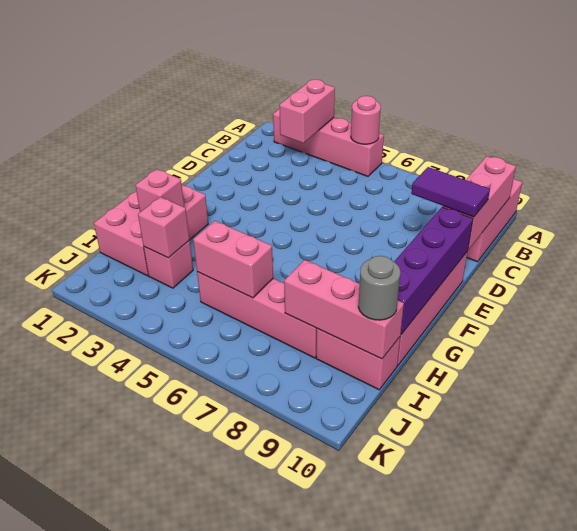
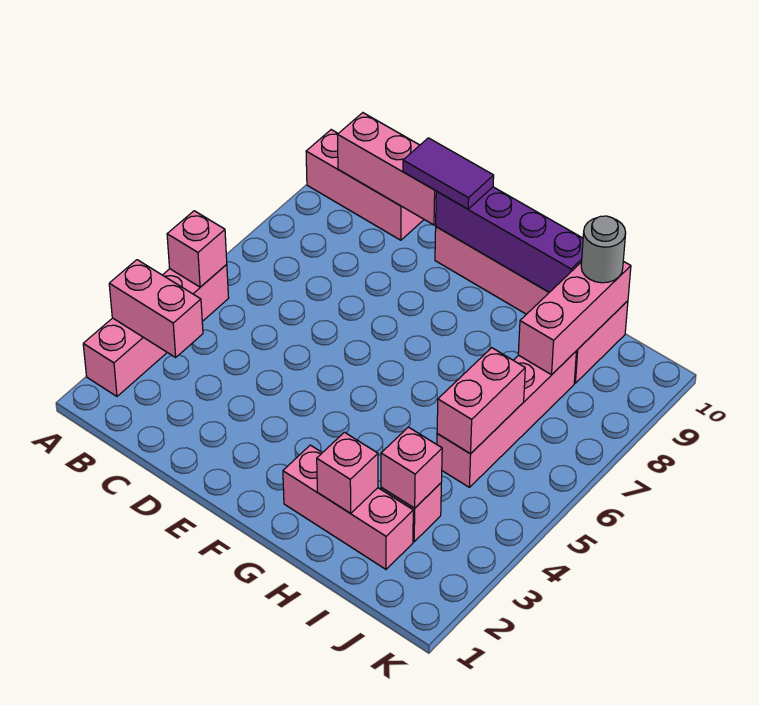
pink 1x1 round brick [351,96,381,144] -> pink 1x1 brick [167,211,227,287]
purple 1x2 tile [411,167,490,217] -> purple 1x2 tile turned to [403,138,494,209]
pink 2x3 brick [94,185,208,276] -> pink 1x3 brick [283,445,413,569]

